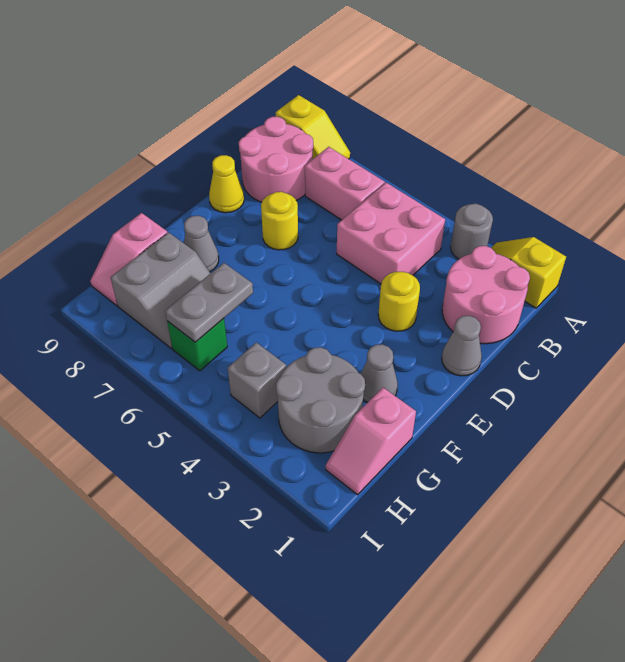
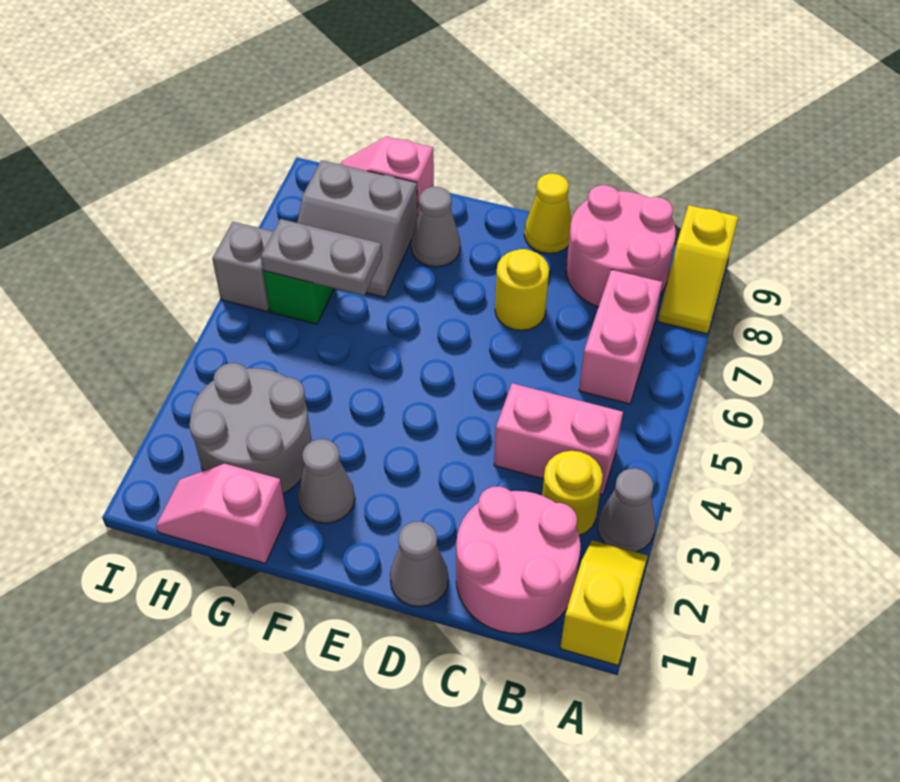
grey 1x1 round brick [451,204,493,259] -> grey 1x1 cone [598,468,655,552]
pink 2x2 brick [337,183,445,284] -> pink 1x2 brick [494,383,623,495]
yellow 1x1 round brick [378,272,420,331] -> yellow 1x1 round brick moved to [542,451,603,536]
grey 1x1 brick [228,342,286,418] -> grey 1x1 brick moved to [212,222,274,311]

